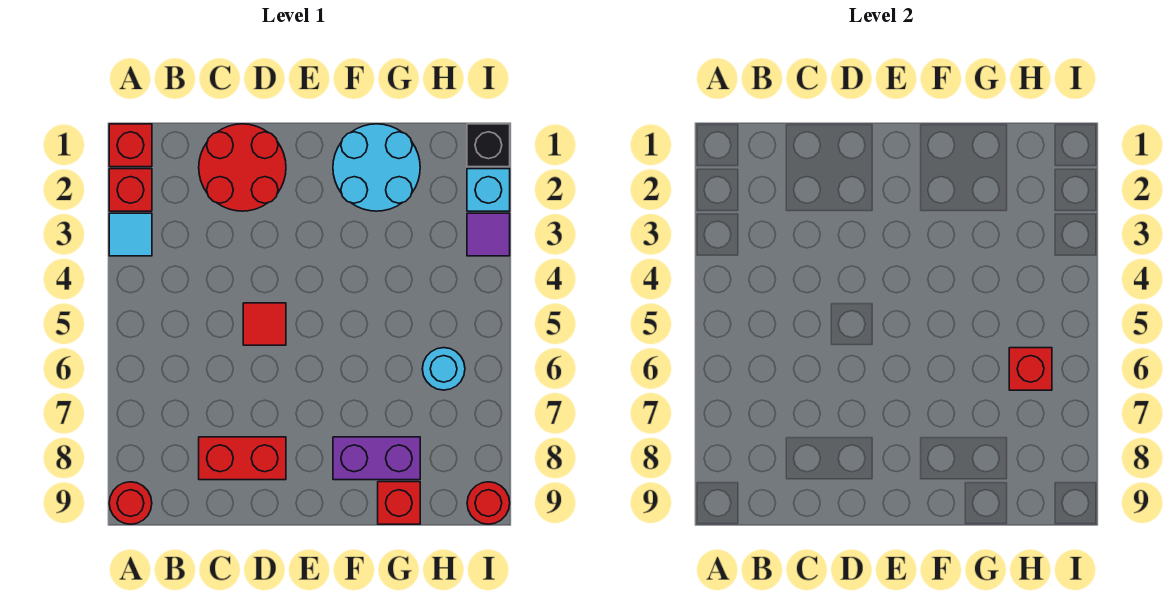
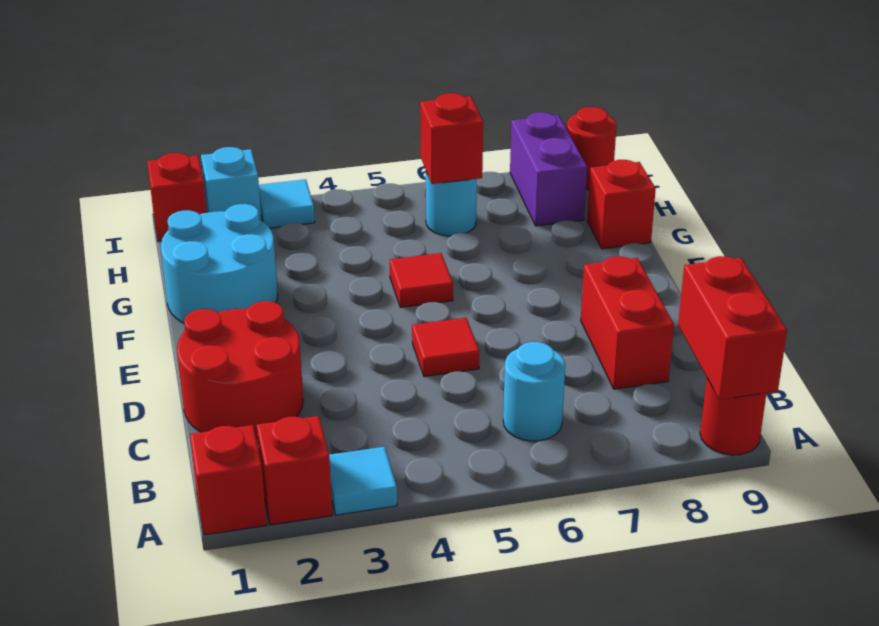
none -> red 1x2 brick [678,256,787,400]
none -> cyan 1x1 round brick [503,342,565,441]
none -> red 1x1 tile [390,253,453,307]
purple 1x2 brick [333,437,420,480] -> purple 1x2 brick moved to [510,112,587,226]
black 1x1 brick [467,124,510,167] -> red 1x1 brick [147,153,207,242]
purple 1x1 tile [467,213,510,256] -> cyan 1x1 tile [259,179,315,228]

